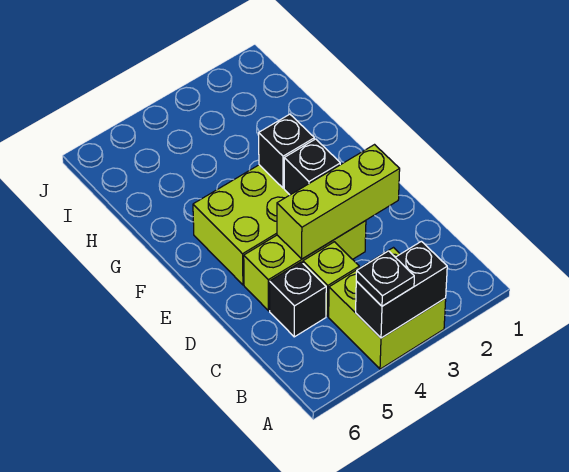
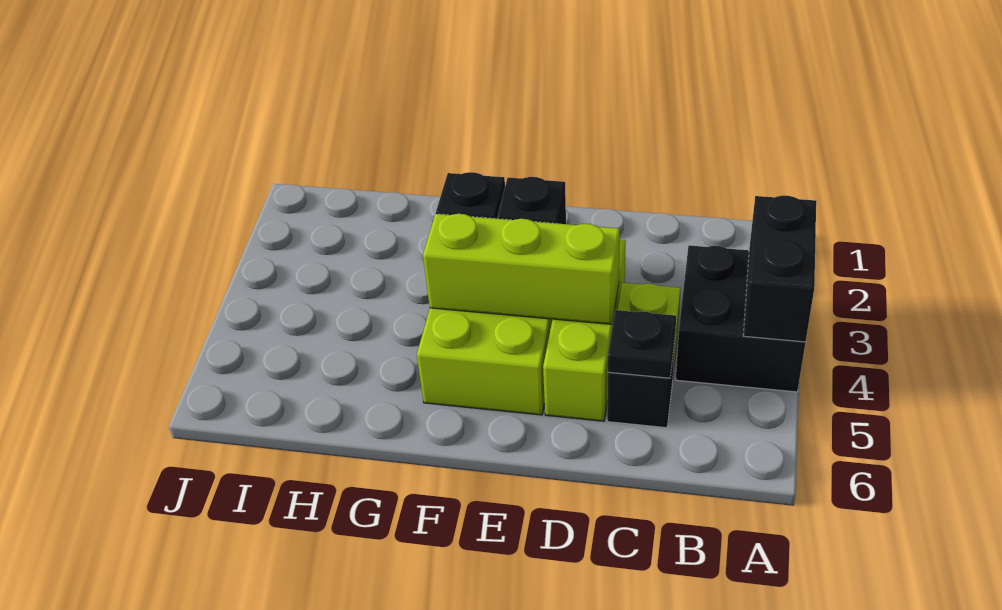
lime 2x2 brick [329,248,446,369] -> black 2x2 brick [676,245,806,392]
black 1x1 plate [356,251,414,306] -> black 1x1 plate moved to [608,310,676,378]
lime 1x3 brick [277,145,400,259] -> lime 1x3 brick turned to [423,214,620,324]

